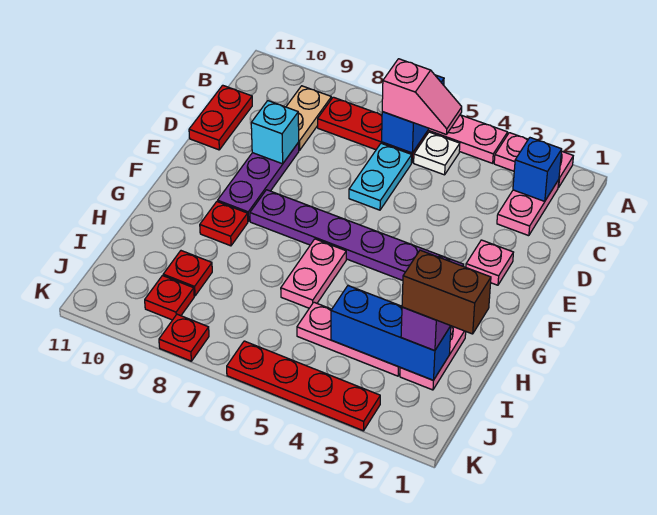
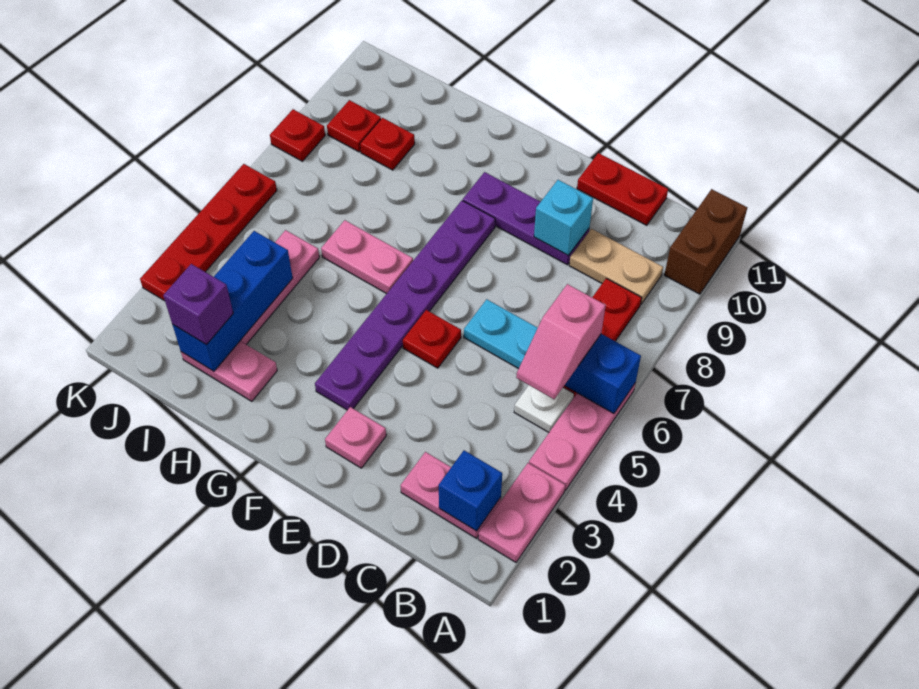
red 1x1 plate [200,202,248,246] -> red 1x1 plate moved to [403,310,461,368]
brown 1x2 brick [402,250,491,334] -> brown 1x2 brick moved to [664,189,747,294]

